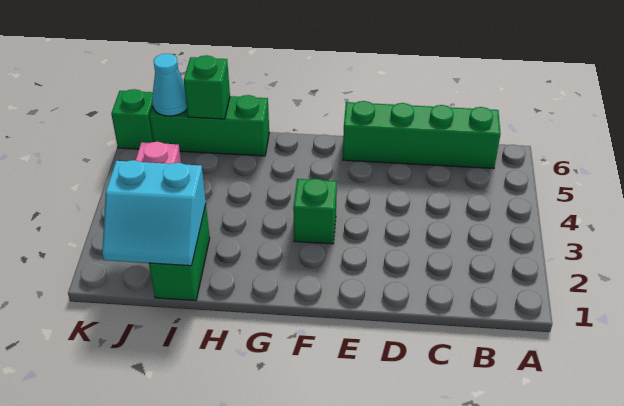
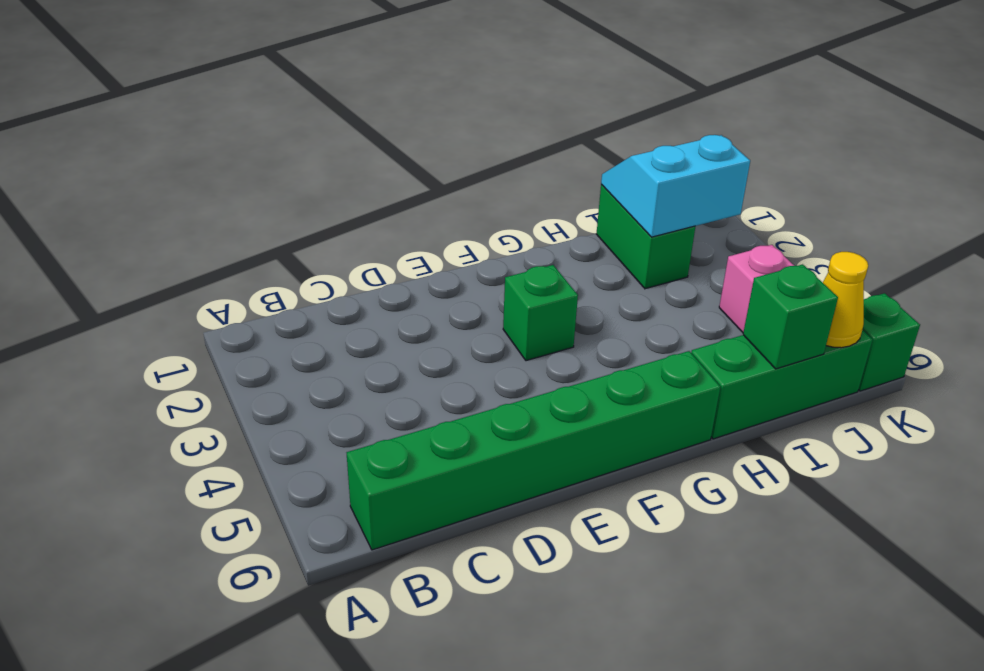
green 1x4 brick [343,101,501,169] -> green 1x6 brick [347,351,720,550]
cyan 1x1 cone [152,54,187,116] -> yellow 1x1 cone [823,252,868,348]

